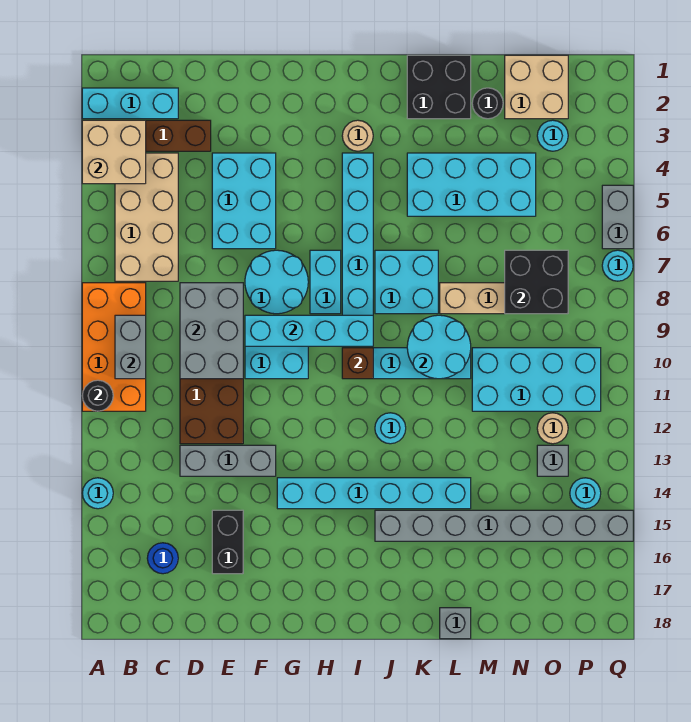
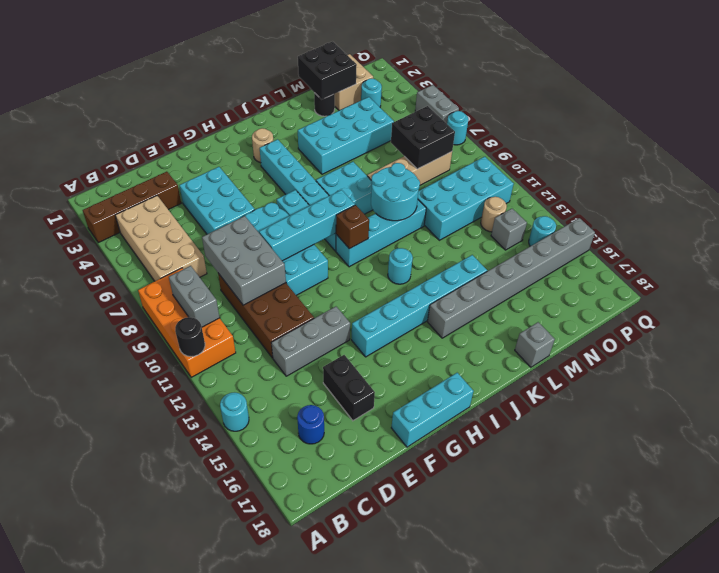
cyan 1x3 brick [82,88,178,119] -> cyan 1x3 brick moved to [391,373,474,447]
tan 2x2 brick [82,120,146,184] -> none
black 2x2 brick [407,55,471,119] -> black 2x2 brick moved to [298,41,357,99]

